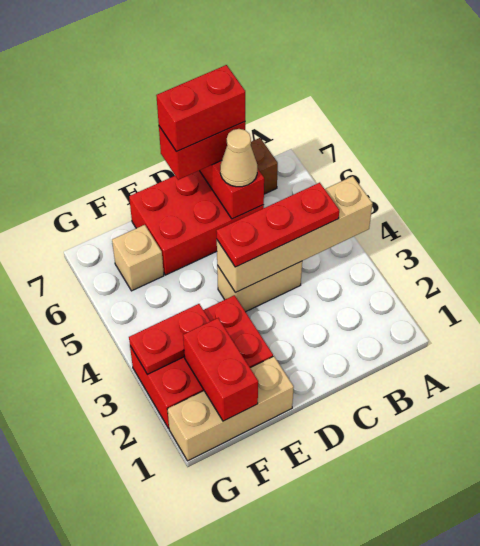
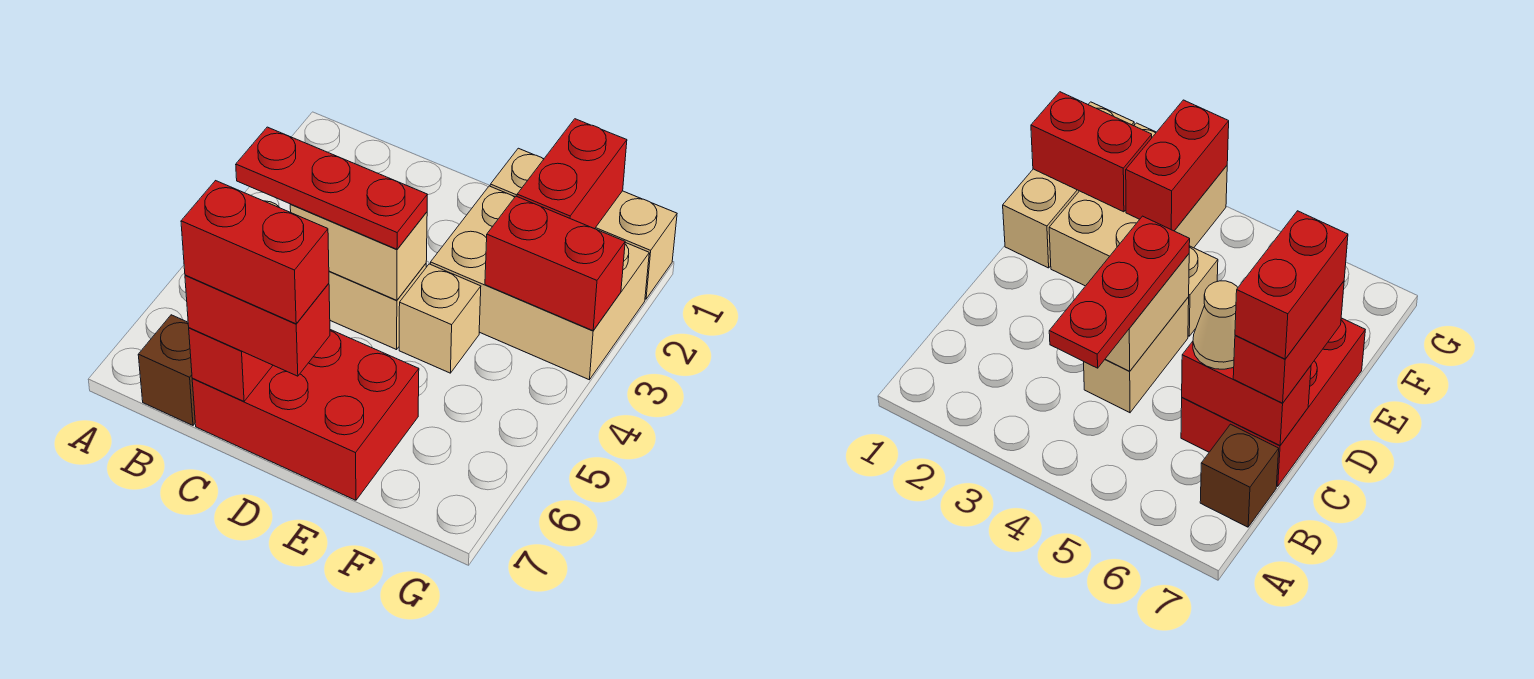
tan 1x4 brick [217,176,373,293] -> tan 1x2 brick [290,204,427,300]
red 2x3 brick [130,295,273,429] -> tan 2x3 brick [431,186,649,380]
red 1x2 plate [129,304,210,374] -> red 1x2 brick [485,196,625,331]
tan 1x1 brick [112,225,164,291] -> tan 1x1 brick moved to [399,264,481,373]

